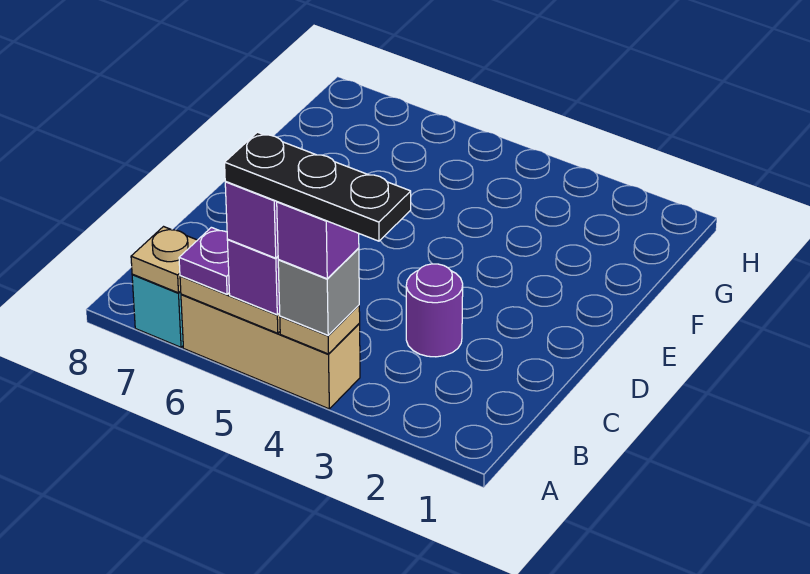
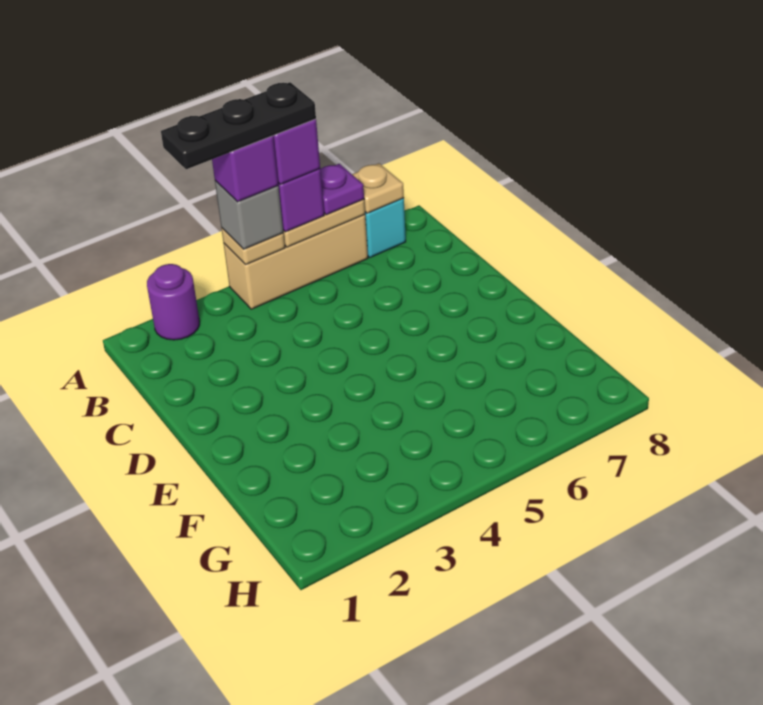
purple 1x1 round brick [406,264,463,357] -> purple 1x1 round brick moved to [147,264,200,340]

